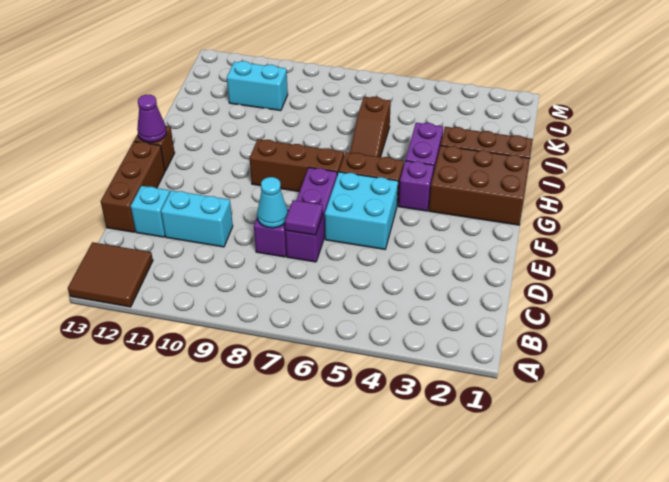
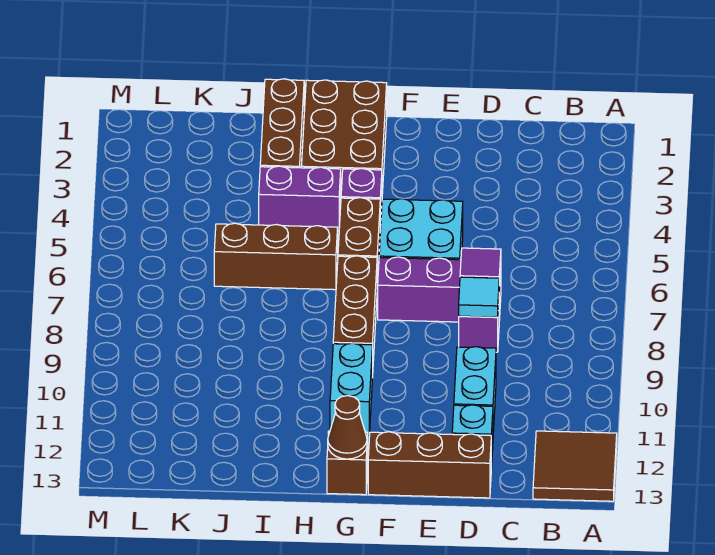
cyan 1x1 cone [257,177,288,228] -> cyan 1x1 tile [459,277,499,317]
purple 1x1 cone [137,95,167,142] -> brown 1x1 cone [328,396,367,459]
brown 1x3 slope [350,97,391,157] -> brown 1x3 brick [214,223,338,290]
cyan 1x2 brick [227,61,288,111] -> cyan 1x2 brick moved to [330,343,372,436]

